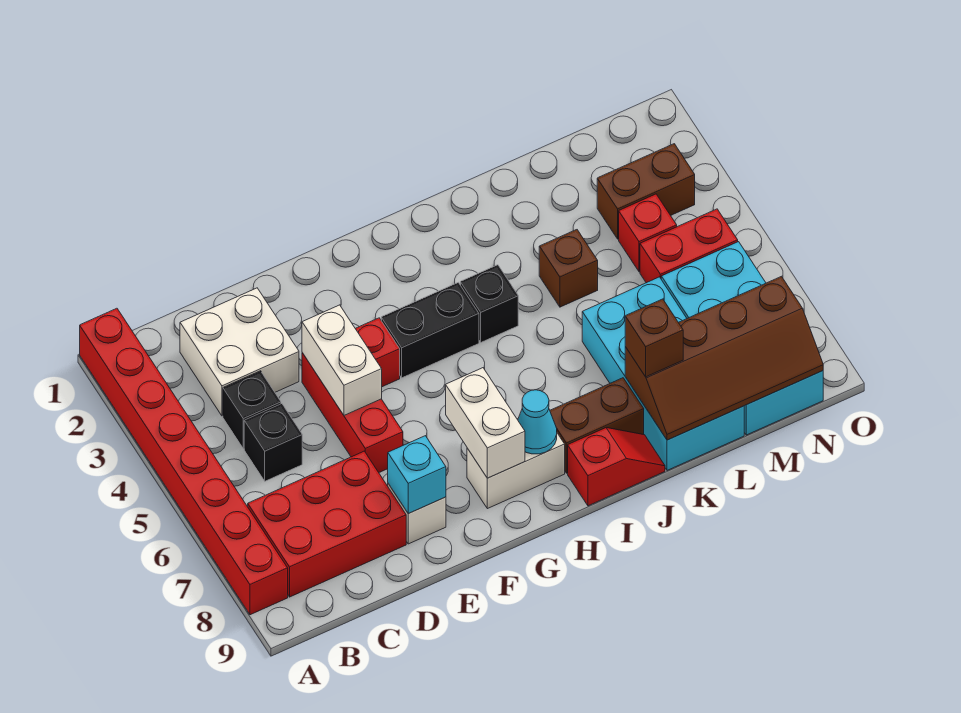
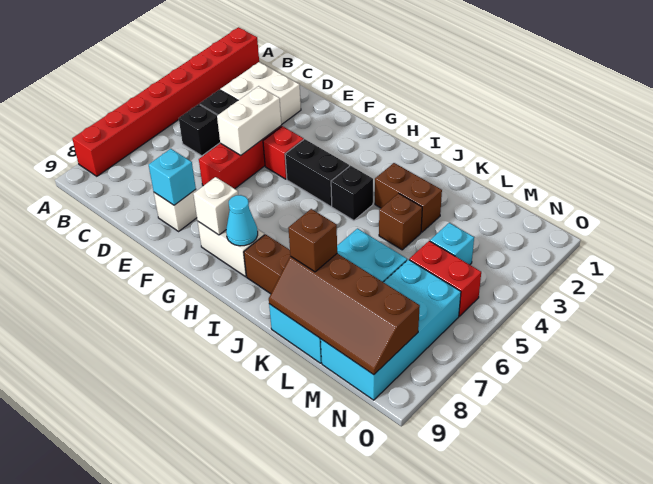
red 2x3 brick [248,451,406,597] -> none
white 1x2 brick [446,368,525,478] -> white 1x1 brick [193,177,238,235]
red 1x2 slope [568,428,665,506] -> none
brown 1x2 brick [597,144,695,239] -> brown 1x2 brick moved to [375,163,442,232]
red 1x1 brick [619,194,677,272] -> cyan 1x1 brick [430,223,474,265]

